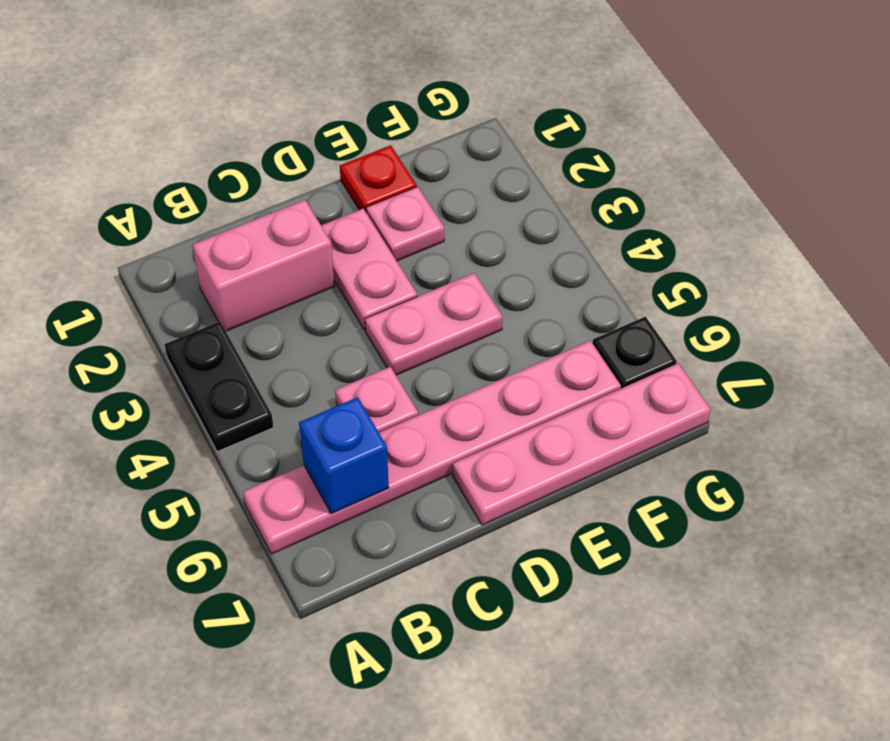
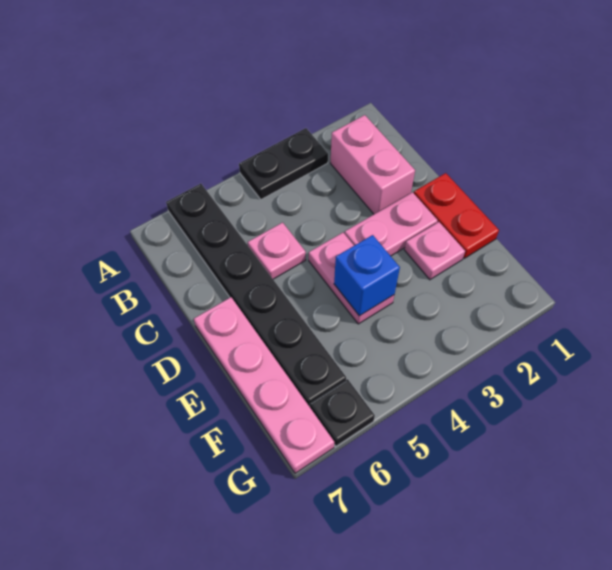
pink 1x6 plate [243,341,621,554] -> black 1x6 plate [166,184,346,407]
blue 1x1 brick [299,397,389,514] -> blue 1x1 brick moved to [334,235,400,316]
red 1x1 plate [340,145,417,212] -> red 1x2 plate [414,173,499,258]

